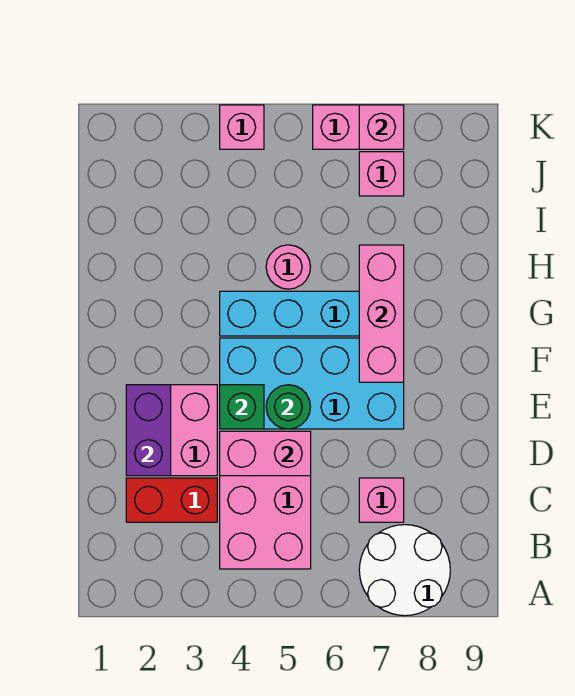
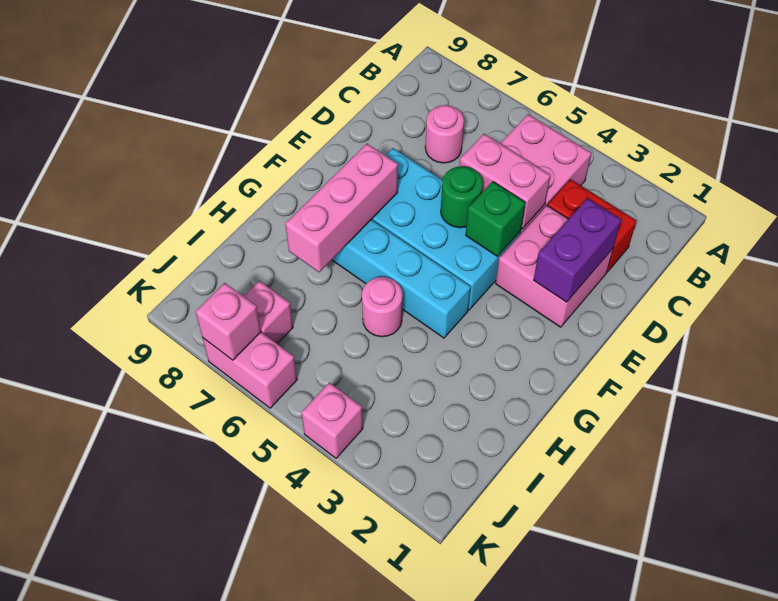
white 2x2 round brick [359,525,450,616] -> none
pink 1x1 brick [359,478,404,522] -> pink 1x1 round brick [425,105,464,163]

